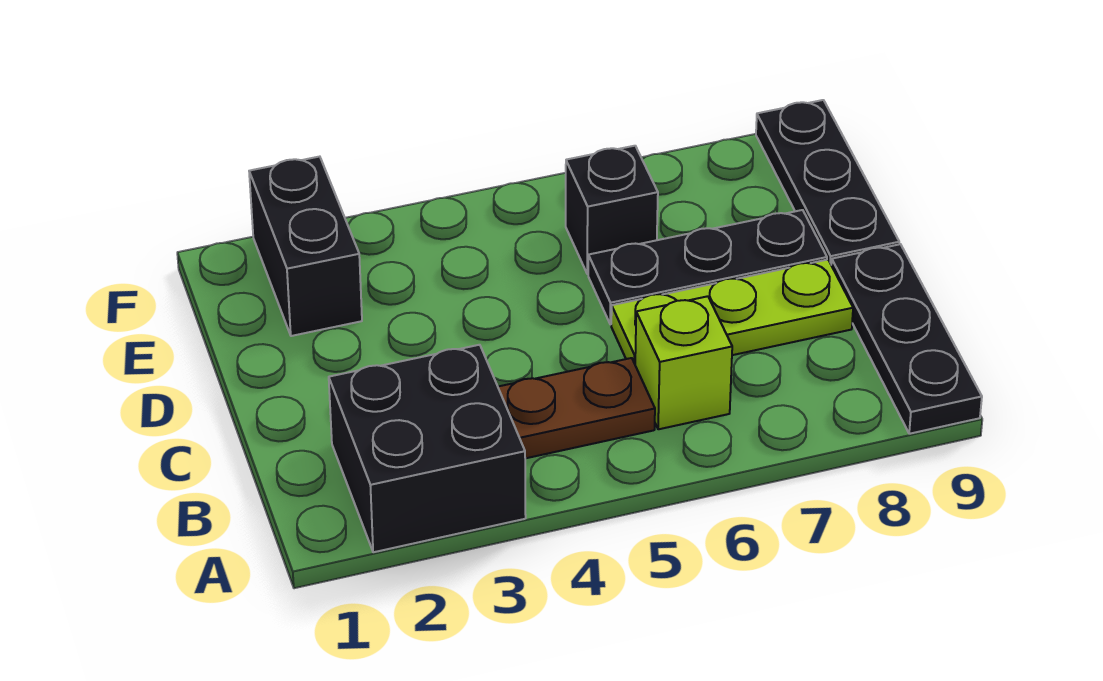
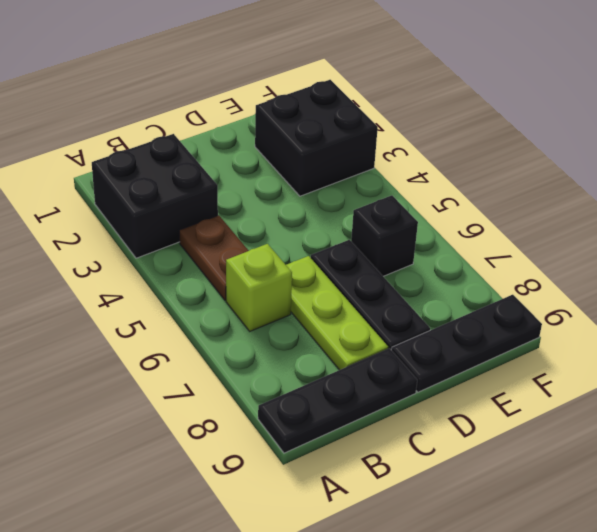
black 1x2 brick [249,157,362,336] -> black 2x2 brick [255,80,378,196]

